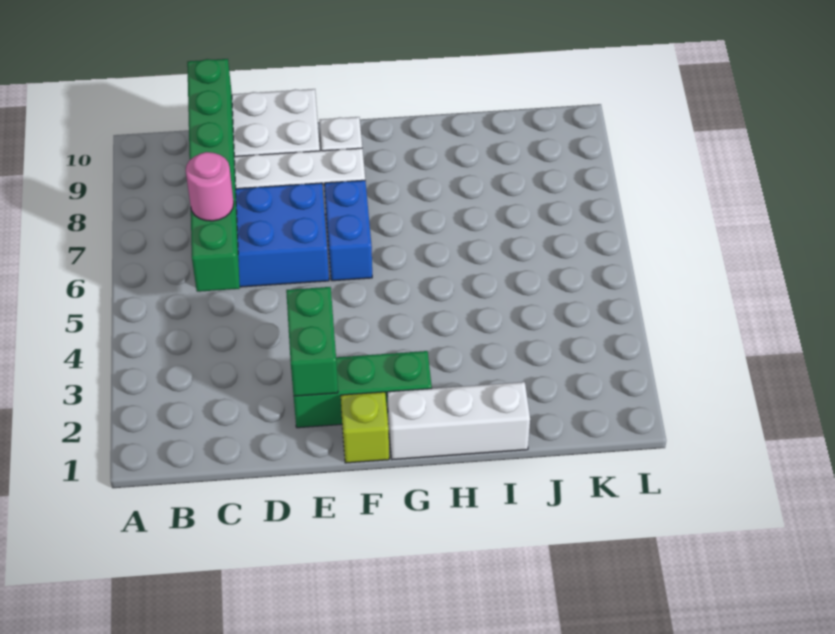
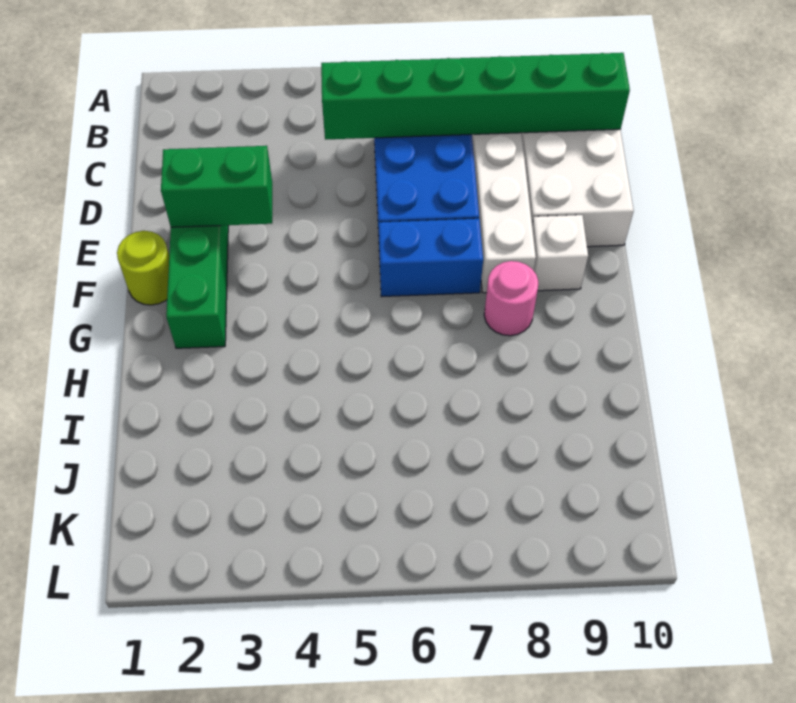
pink 1x1 round brick [186,152,234,221] -> pink 1x1 round brick moved to [484,261,538,336]
lime 1x1 brick [341,392,389,463] -> lime 1x1 round brick [117,231,169,305]
white 1x3 brick [387,382,530,460] -> none

